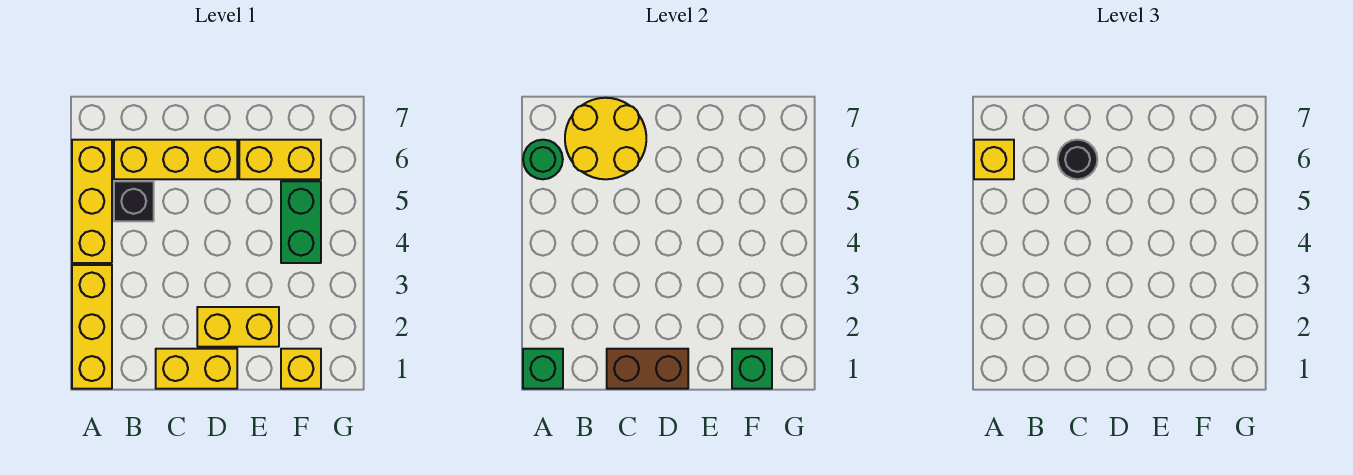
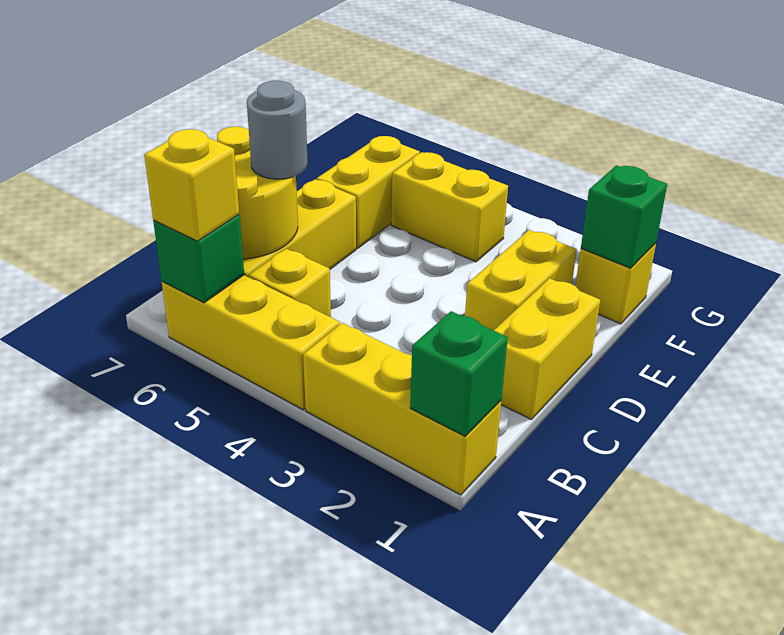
green 1x1 round brick [523,140,563,179] -> green 1x1 brick [153,214,244,303]
black 1x1 brick [114,181,154,221] -> yellow 1x1 brick [249,248,331,317]
brown 1x2 brick [607,349,688,389] -> none
black 1x1 round brick [1058,140,1097,179] -> grey 1x1 round brick [247,81,308,179]
green 1x2 brick [281,181,321,263] -> yellow 1x2 brick [391,152,508,262]

